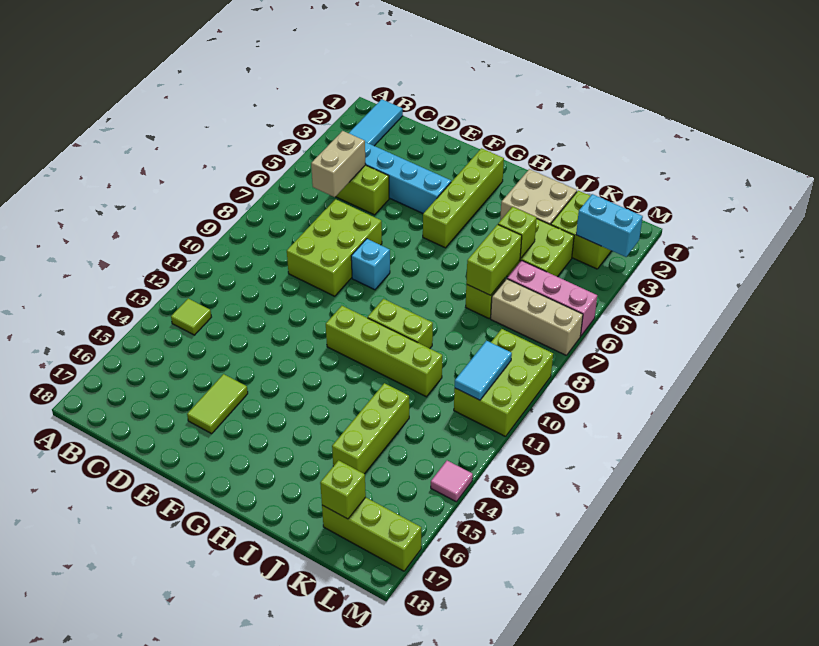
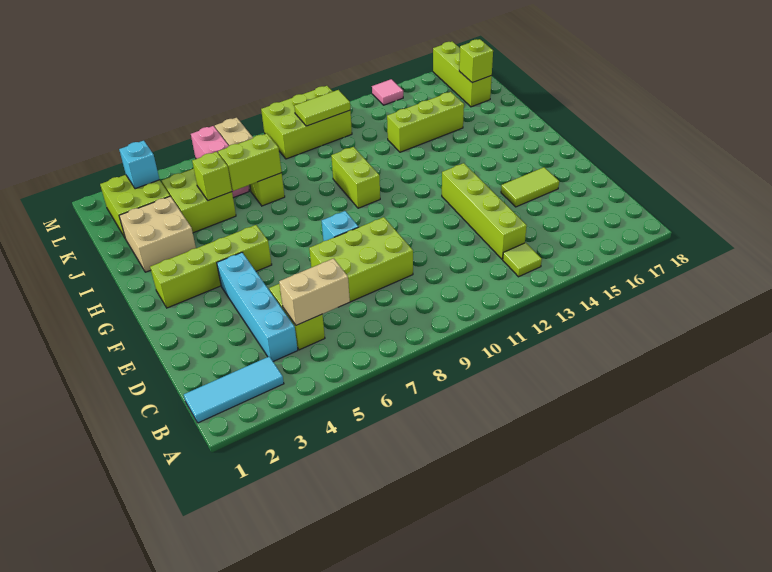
lime 1x4 brick [326,306,442,397] -> lime 1x4 brick moved to [442,163,527,259]
cyan 1x2 brick [576,194,643,257] -> cyan 1x1 brick [119,141,159,189]
cyan 1x2 tile [455,341,512,400] -> lime 1x2 tile [294,90,350,126]

